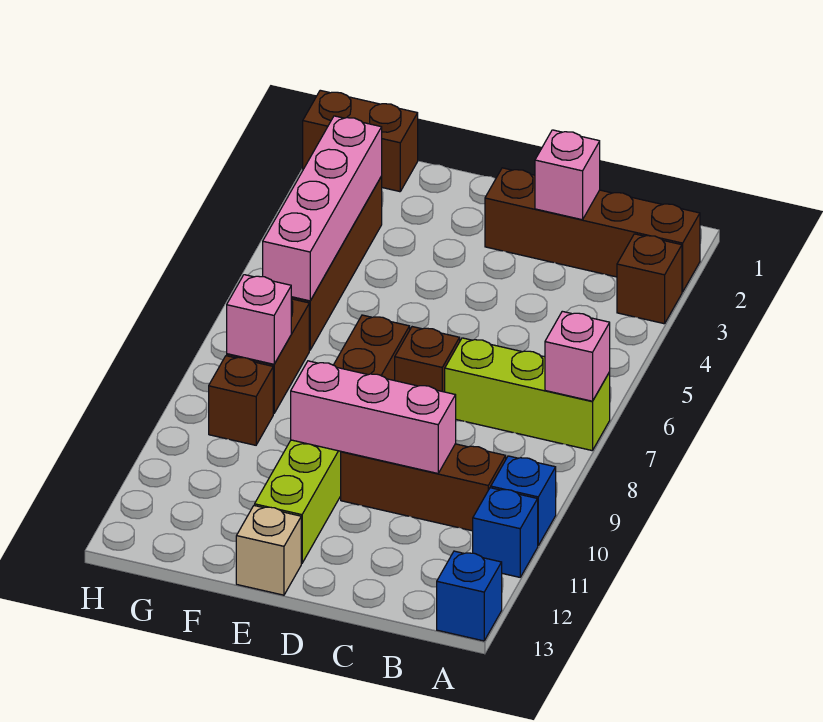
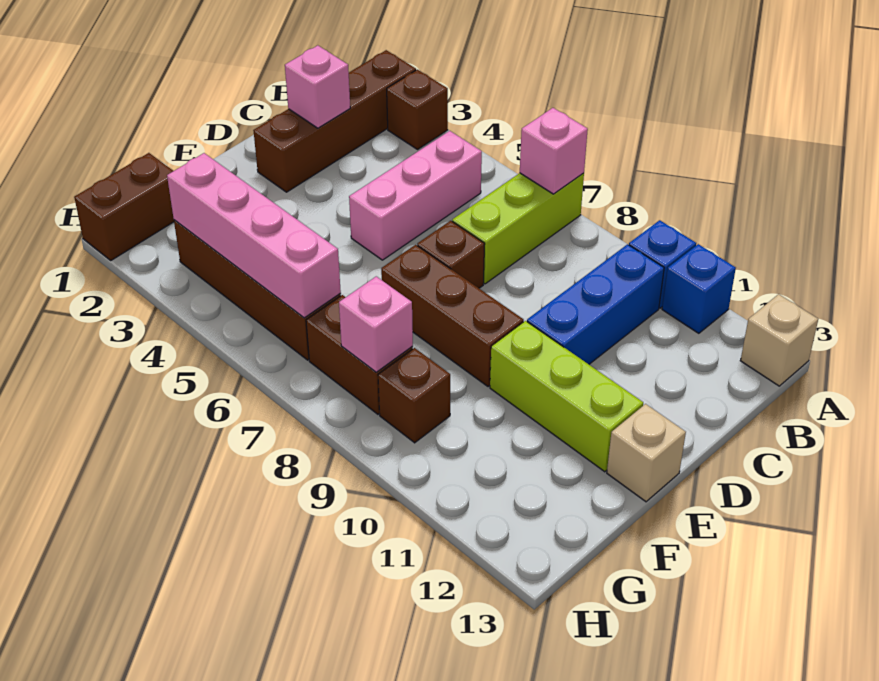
blue 1x1 brick [437,551,502,641] -> tan 1x1 brick [740,294,818,386]
brown 1x3 brick [341,444,506,531] -> blue 1x3 brick [527,244,664,364]
pink 1x3 brick [291,361,456,473] -> pink 1x3 brick moved to [349,131,482,260]

